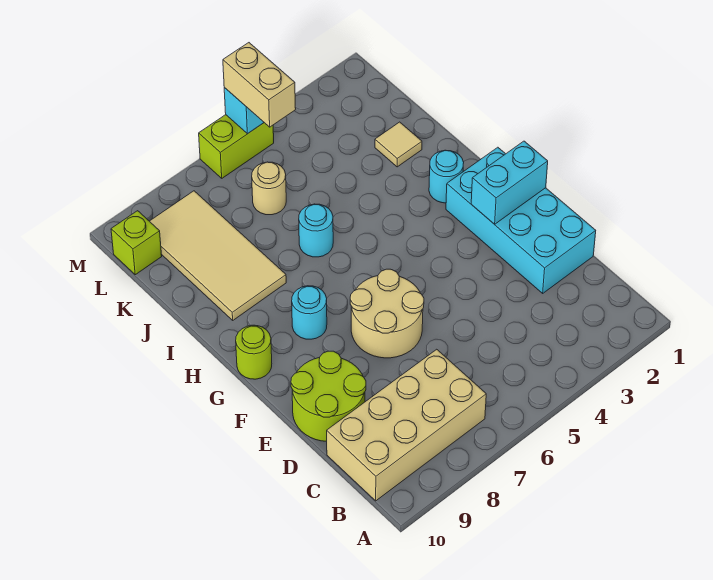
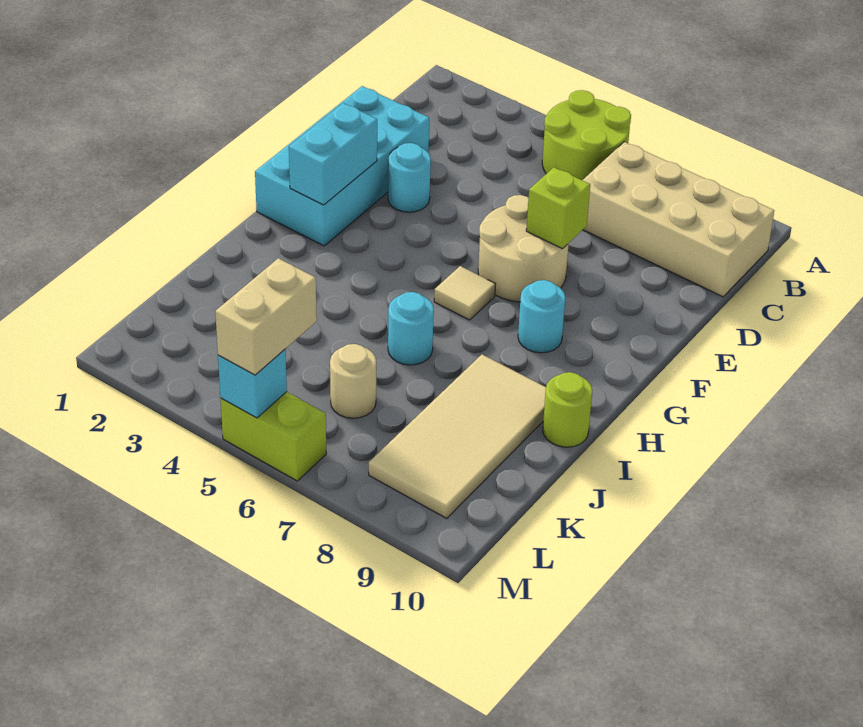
lime 2x2 round brick [291,351,366,442] -> lime 2x2 round brick moved to [542,90,631,180]
cyan 1x2 brick [471,141,548,224] -> cyan 1x2 brick turned to [289,103,377,205]
lime 1x1 round brick [236,325,272,379] -> lime 1x1 round brick moved to [543,372,592,447]
cyan 1x1 round brick [429,150,464,203] -> cyan 1x1 round brick moved to [388,143,431,212]
tan 1x1 tile [375,122,422,167] -> tan 1x1 tile moved to [434,266,496,320]
lime 1x1 brick [111,211,162,275] -> lime 1x1 brick moved to [526,167,590,249]

